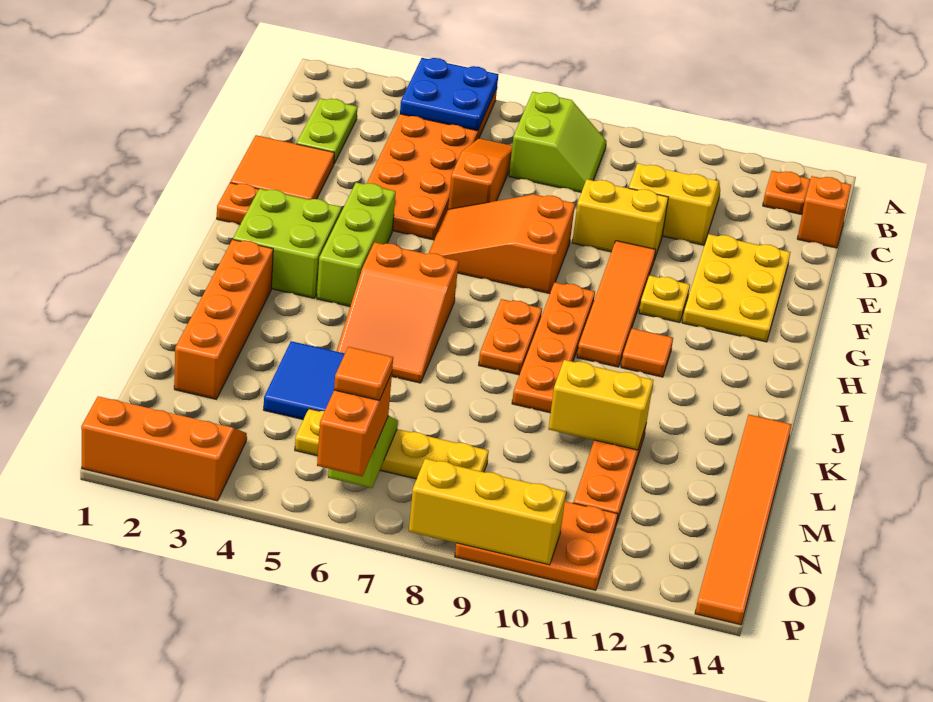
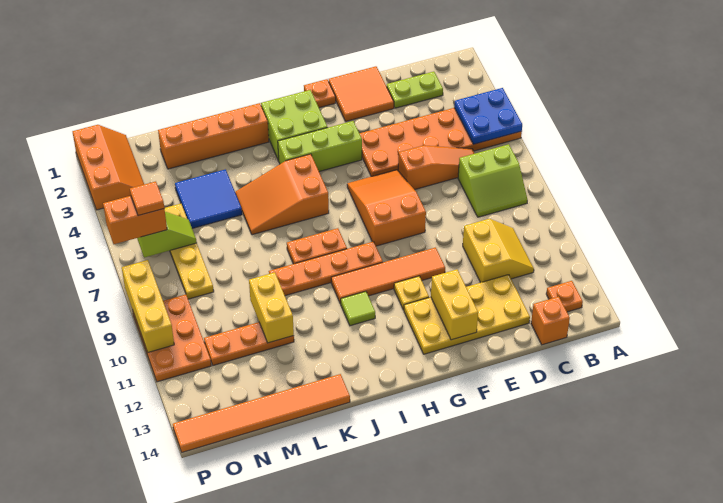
yellow 1x2 brick [572,179,668,260] -> yellow 1x2 brick moved to [431,269,478,340]
yellow 2x3 plate [682,234,790,342] -> yellow 2x4 plate [404,275,530,354]
orange 1x1 tile [621,328,673,377] -> lime 1x1 tile [341,291,375,326]

